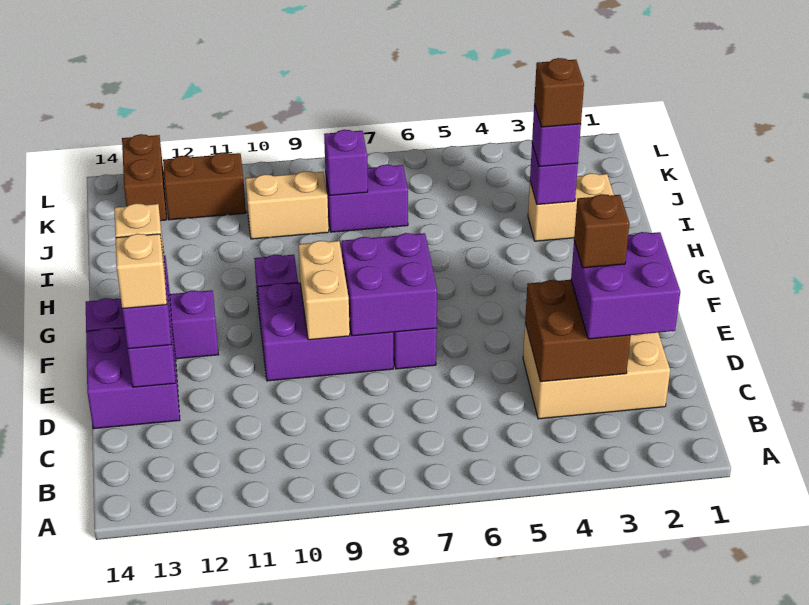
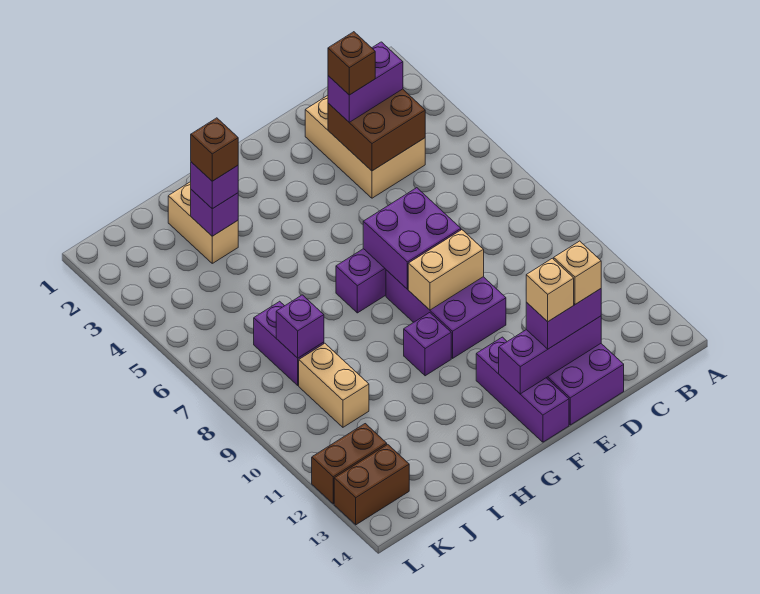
purple 2x2 brick [571,232,680,339] -> purple 1x2 brick [328,42,403,122]
brown 1x2 brick [163,153,246,220] -> brown 1x2 brick turned to [312,424,387,504]

